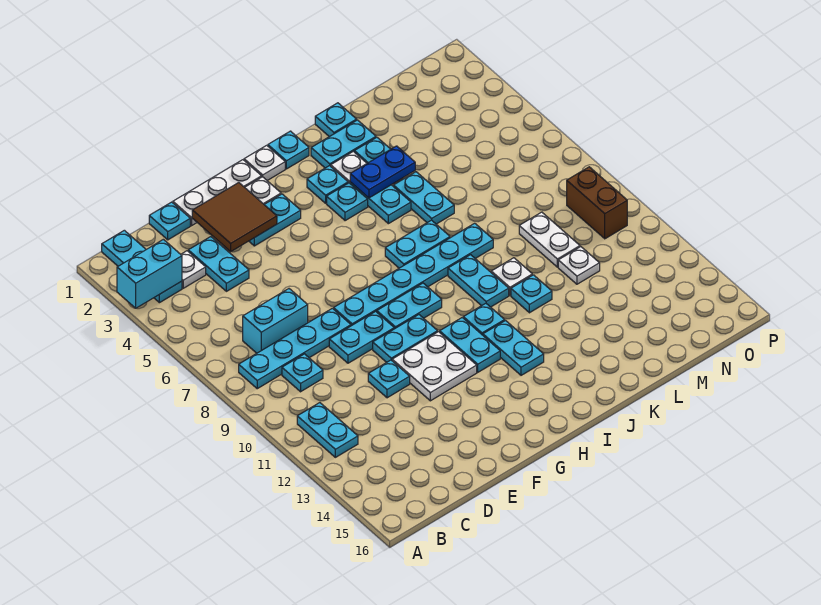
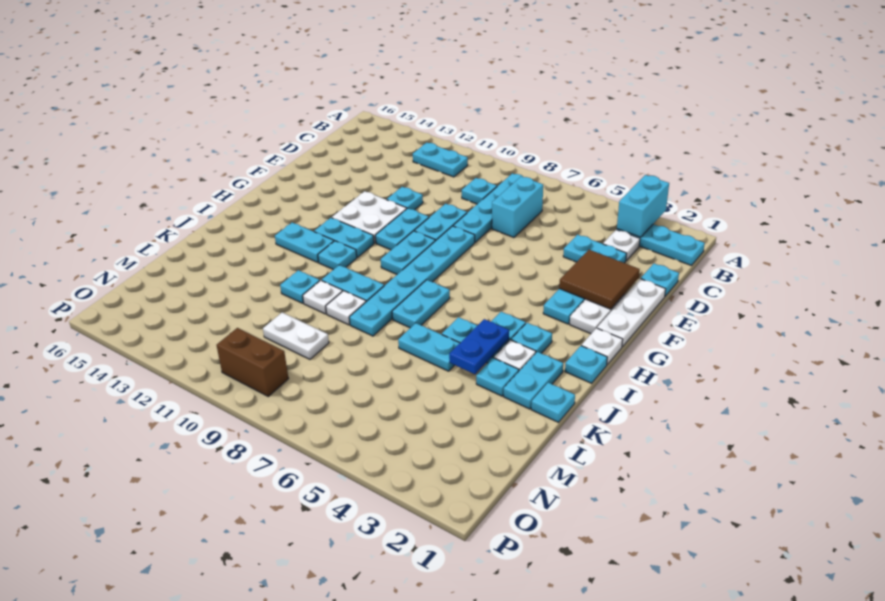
white 1x1 plate [558,247,600,284] -> white 1x1 plate moved to [326,291,366,325]

